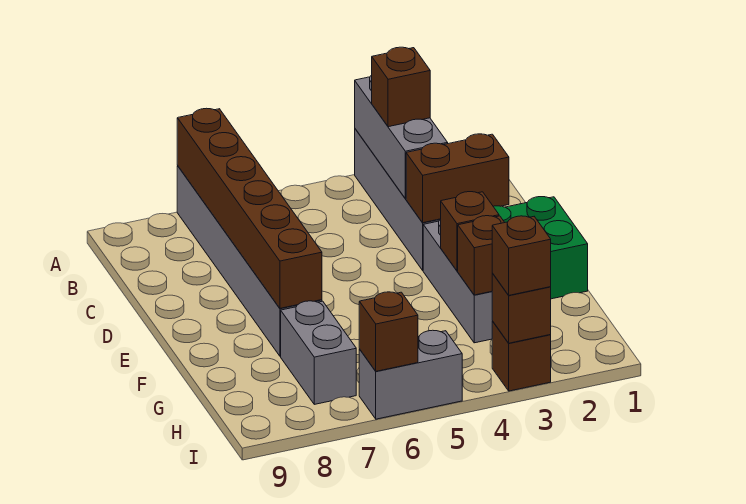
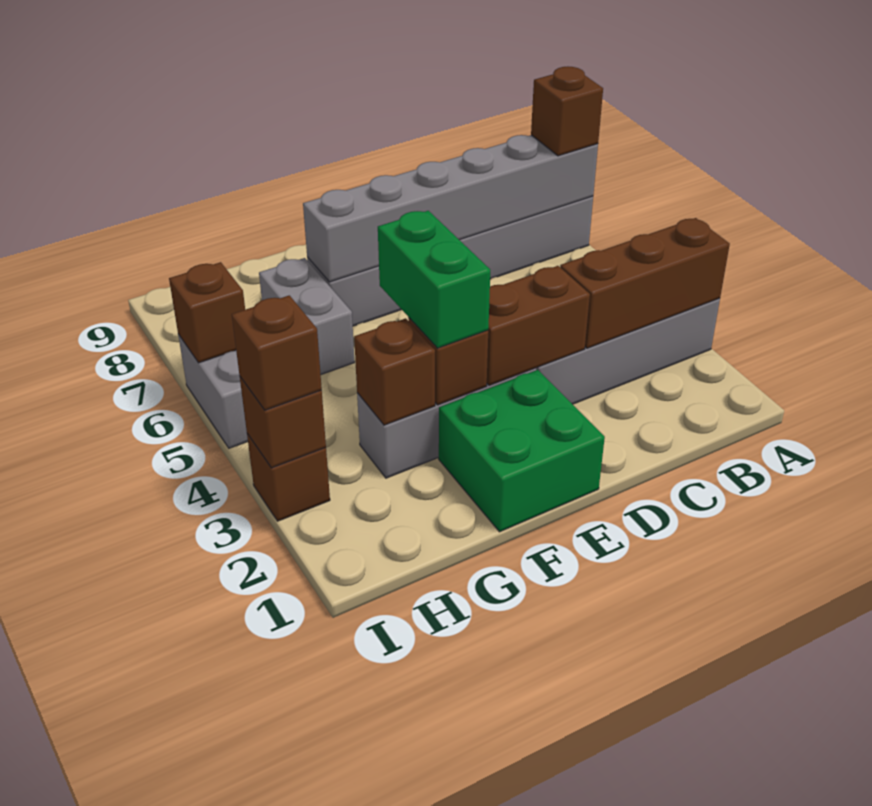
grey 1x3 brick [355,75,448,199] -> brown 1x3 brick [560,218,730,348]
brown 1x6 brick [177,108,322,308] -> grey 1x6 brick [303,135,598,282]
brown 1x1 brick [372,47,430,127] -> brown 1x1 brick moved to [531,67,603,156]
brown 1x2 brick [406,134,509,223] -> brown 1x2 brick turned to [487,266,590,385]
none -> green 1x2 brick [378,211,490,348]
grey 1x2 brick [281,301,356,404] -> grey 1x2 brick turned to [259,258,355,374]

